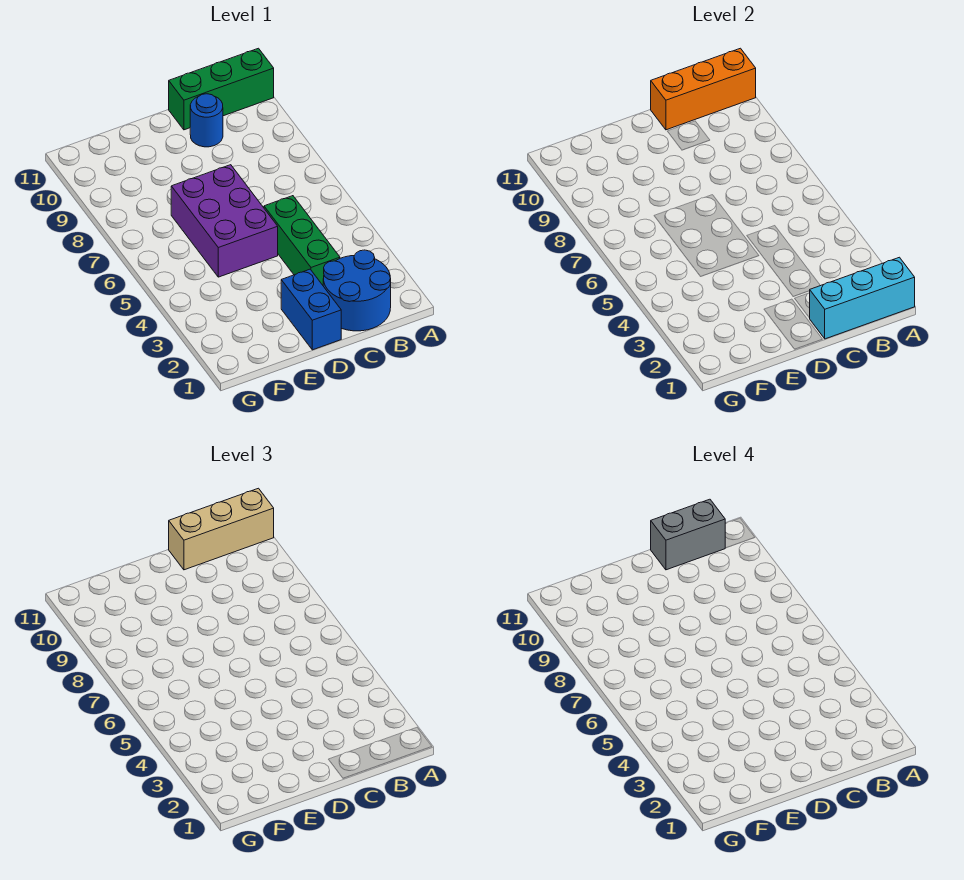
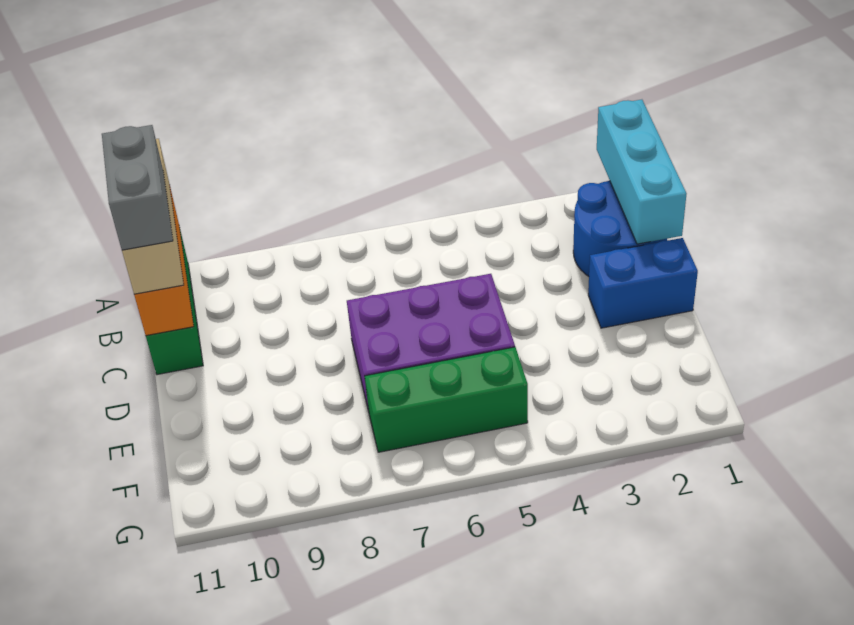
green 1x3 brick [264,196,340,285] -> green 1x3 brick moved to [365,347,528,452]
blue 1x1 round brick [190,94,223,147] -> none

